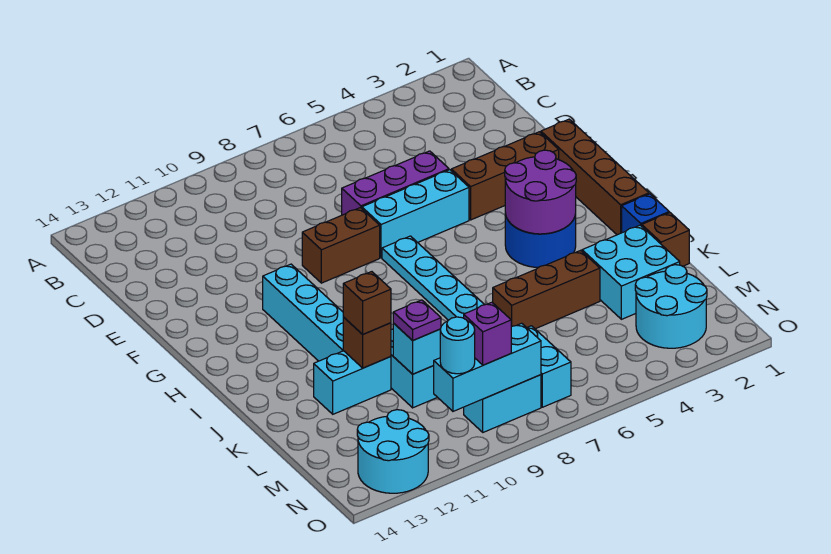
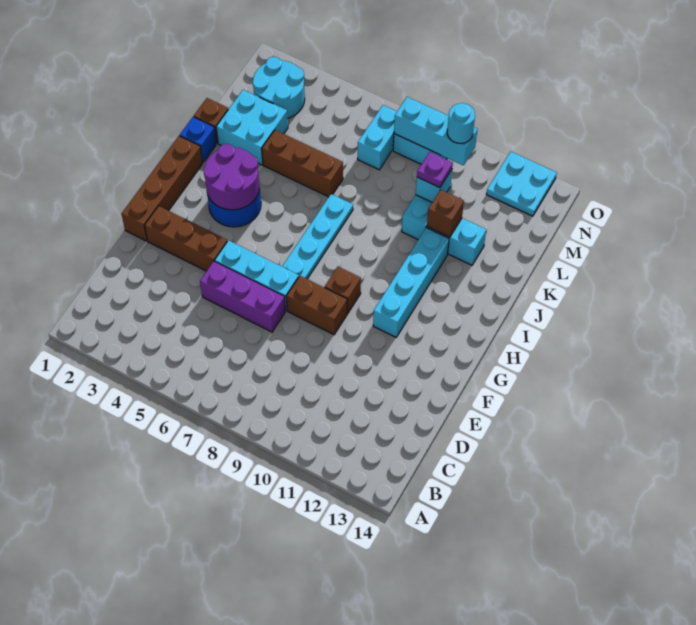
brown 1x1 brick [343,272,391,334] -> brown 1x1 brick moved to [325,267,361,314]
purple 1x1 brick [464,302,511,365] -> none
cyan 2x2 round brick [357,410,429,493] -> cyan 2x2 plate [486,152,557,216]

